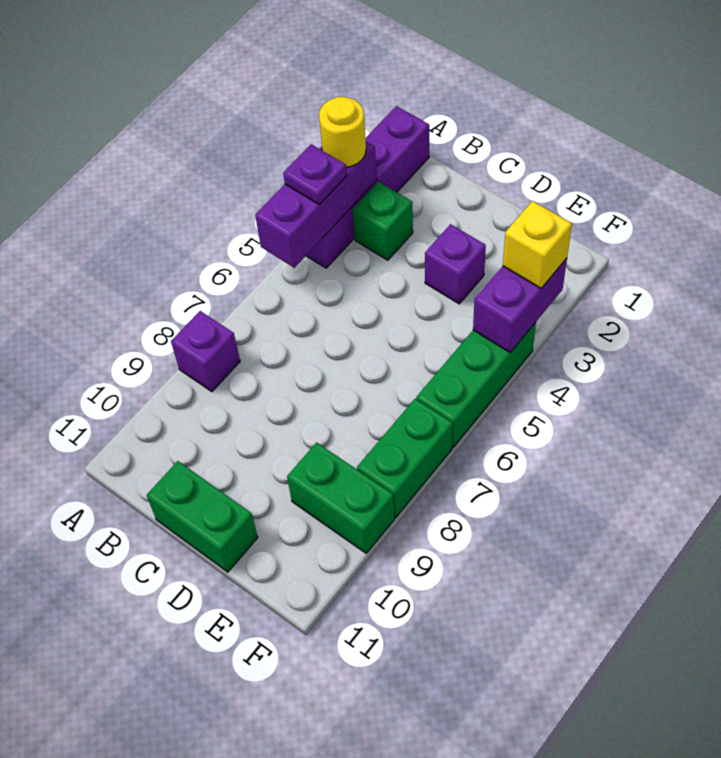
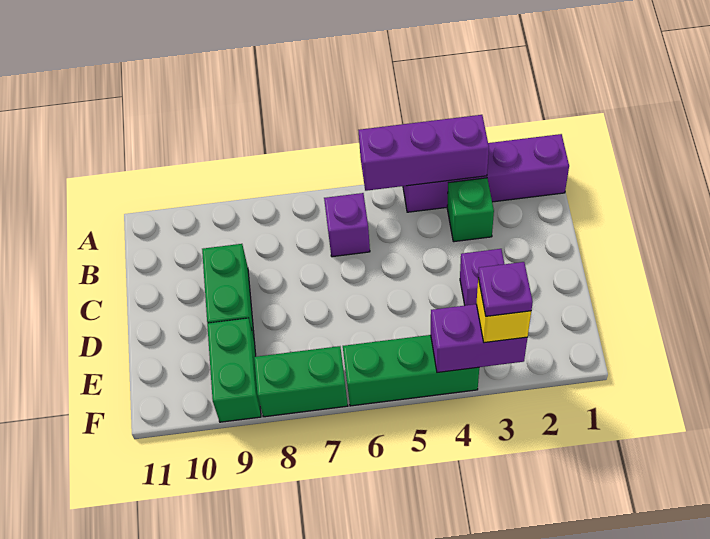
yellow 1x1 round brick [319,97,366,167] -> none
purple 1x1 plate [283,144,347,205] -> purple 1x1 plate moved to [478,262,533,316]
purple 1x1 brick [171,311,240,392] -> purple 1x1 brick moved to [324,193,370,257]
green 1x2 brick [147,461,258,572] -> green 1x2 brick moved to [202,244,254,337]

